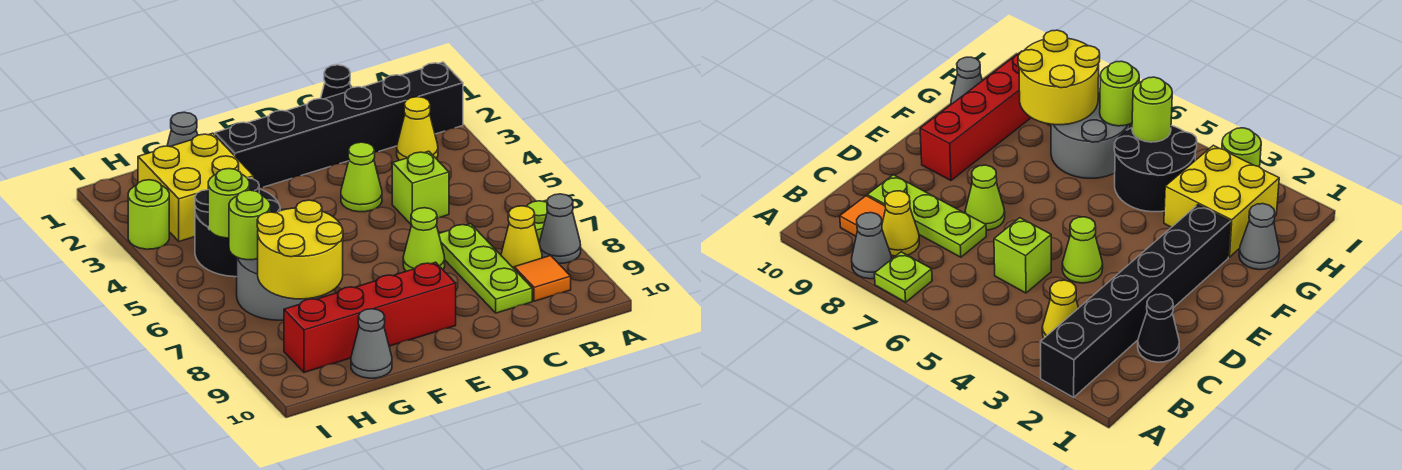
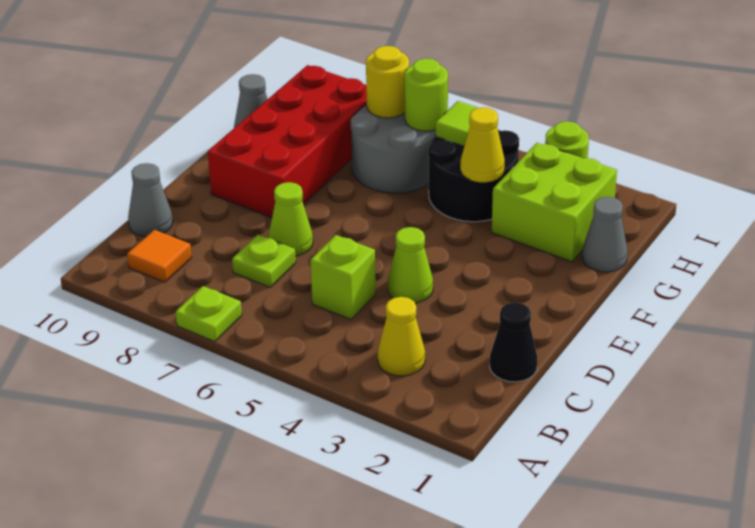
black 1x6 brick [215,62,463,188] -> none
grey 1x1 cone [539,194,581,263] -> grey 1x1 cone moved to [128,163,173,237]
yellow 1x1 cone [501,206,542,268] -> yellow 1x1 cone moved to [460,107,505,182]
lime 1x3 plate [439,224,532,313] -> lime 1x1 plate [232,235,296,287]
red 1x4 brick [284,262,456,372] -> red 2x4 brick [208,65,367,217]
yellow 2x2 brick [138,133,254,241] -> lime 2x2 brick [492,143,617,262]
yellow 2x2 round brick [257,200,343,299] -> yellow 1x1 round brick [366,46,409,118]
lime 1x1 round brick [208,169,249,238] -> lime 1x1 tile [436,101,478,146]

